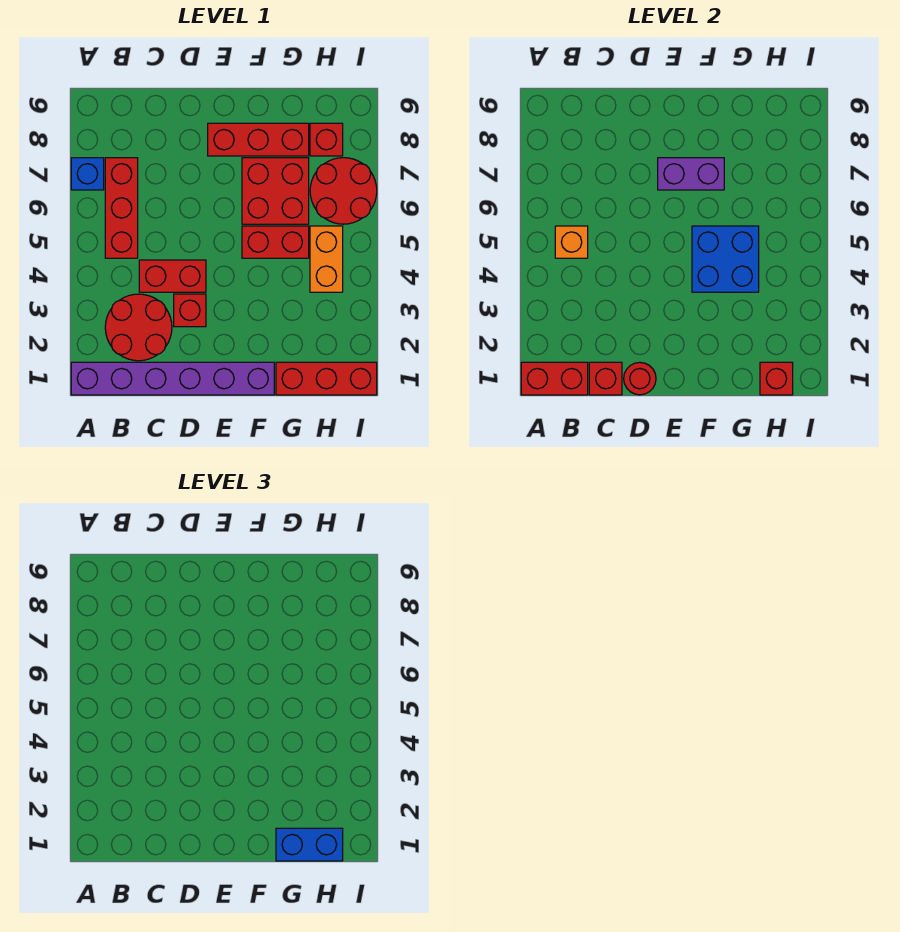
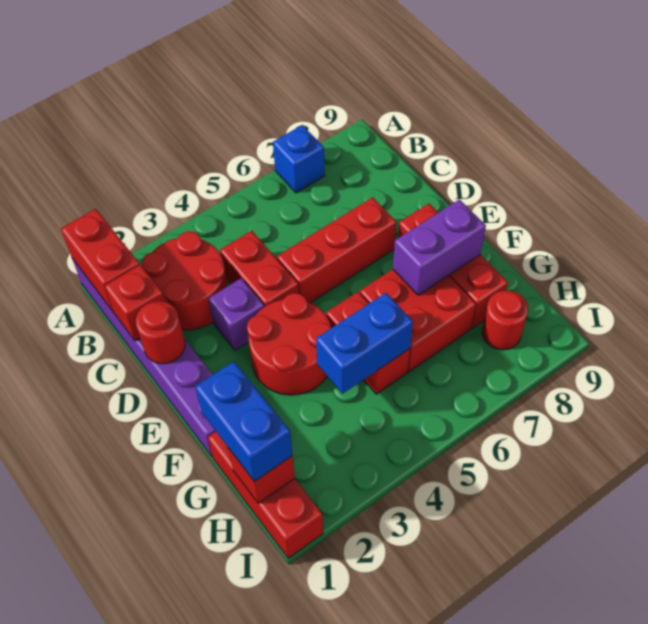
red 1x3 brick [105,158,138,258] -> red 1x3 brick moved to [277,197,396,303]
orange 1x1 brick [555,226,588,258] -> none
red 1x1 brick [174,294,206,327] -> purple 1x1 brick [208,278,264,351]
purple 1x2 brick [658,158,724,190] -> purple 1x2 brick turned to [393,200,486,295]
blue 2x2 brick [692,226,759,292] -> blue 1x2 brick [316,293,413,394]
orange 1x2 brick [310,226,343,292] -> none
red 2x2 round brick [310,158,377,224] -> red 2x2 round brick moved to [247,293,332,395]
red 1x1 brick [310,123,343,156] -> red 1x1 round brick [482,290,528,350]

